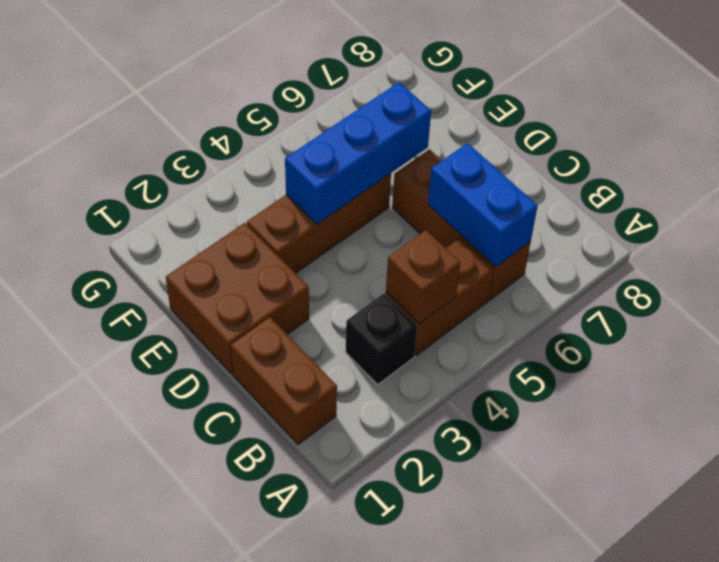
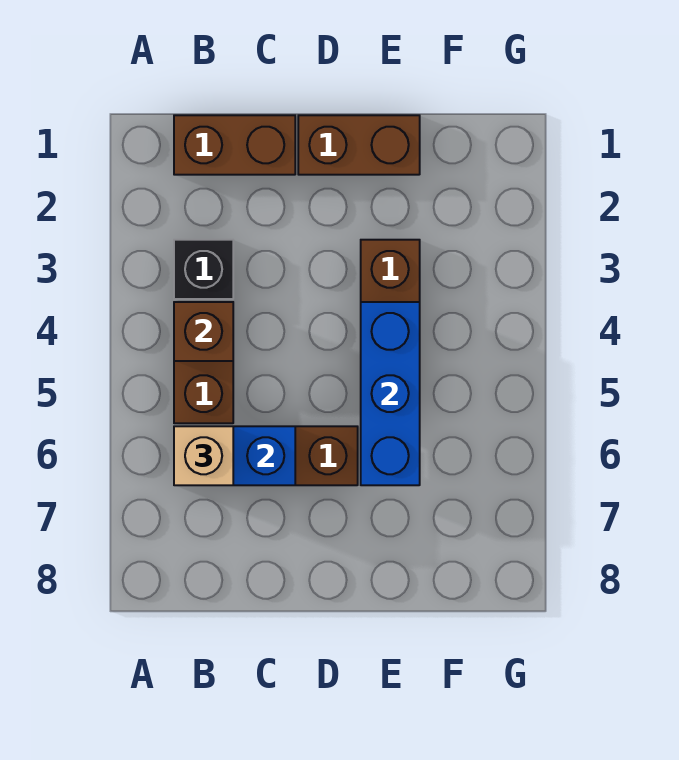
none -> tan 1x1 brick [174,426,233,485]
brown 2x2 brick [166,223,309,374] -> brown 1x2 brick [298,115,420,175]

